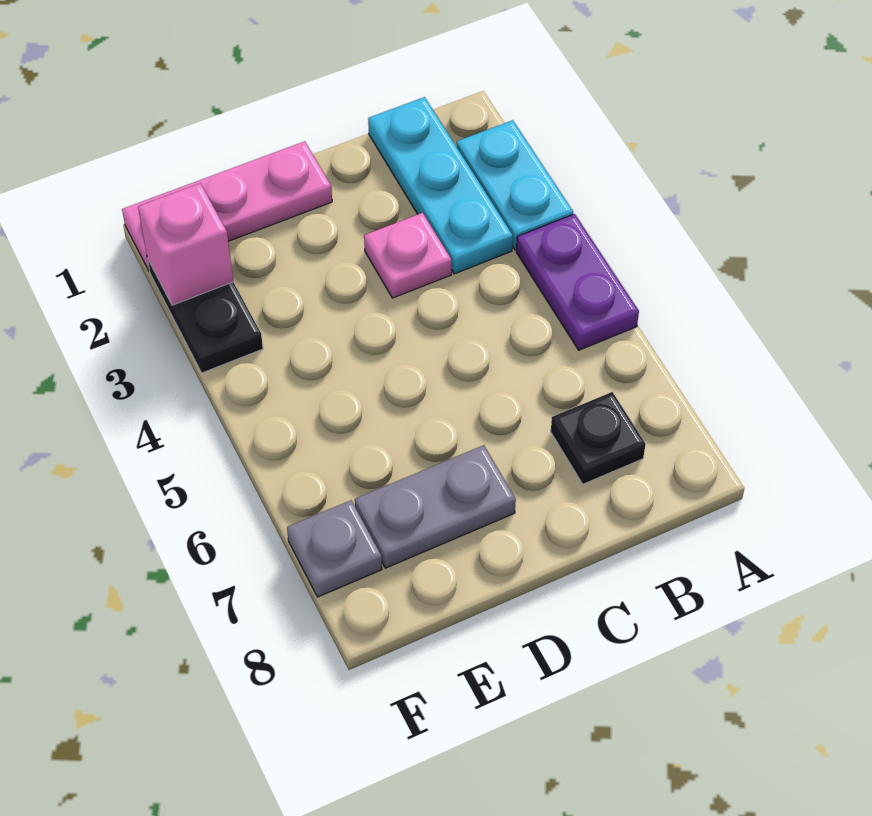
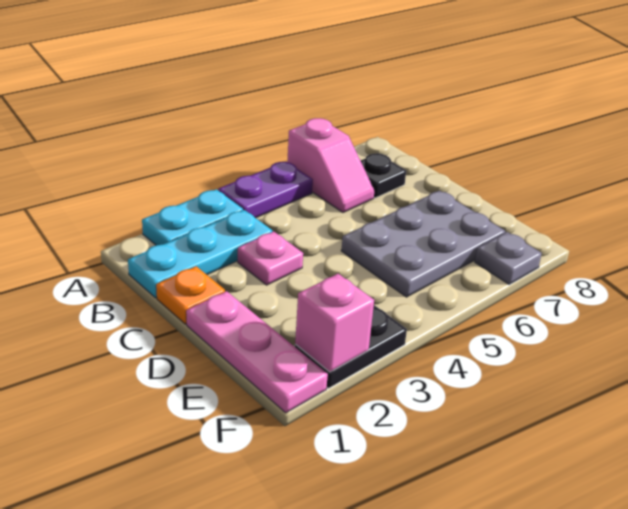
none -> pink 1x2 slope [287,118,374,212]
none -> orange 1x1 plate [156,266,225,324]
grey 1x2 plate [355,445,516,568] -> grey 2x3 plate [341,191,505,297]

